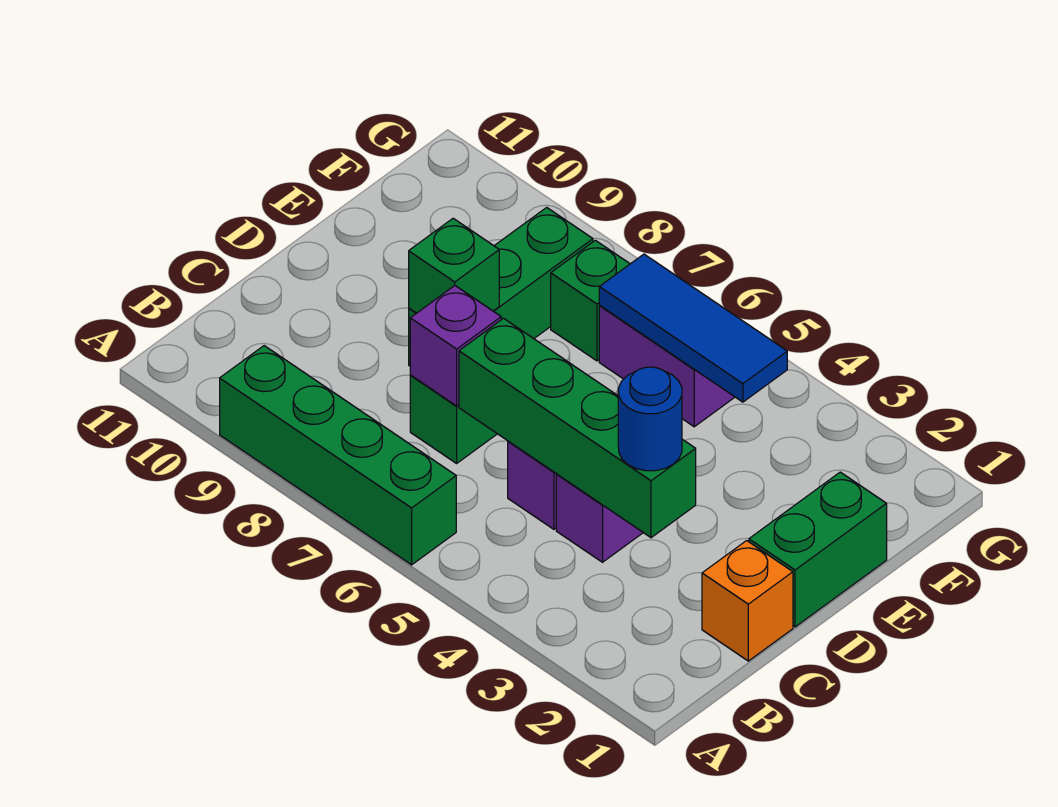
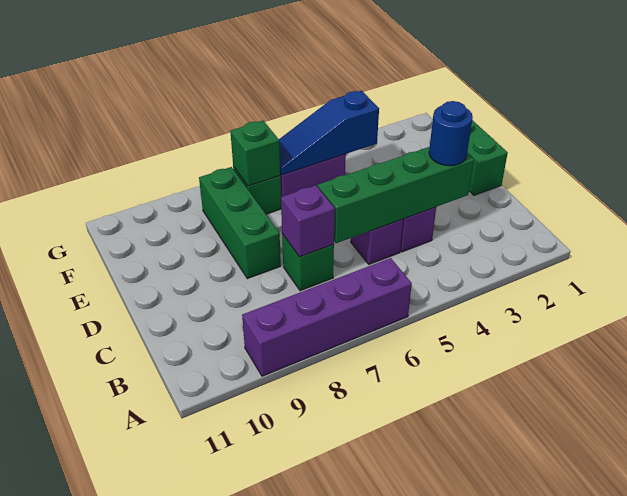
green 1x4 brick [220,346,456,565] -> purple 1x4 brick [242,258,412,376]
orange 1x1 brick [702,541,793,661] -> none
green 1x1 brick [409,218,499,313] -> green 1x1 brick moved to [230,121,281,186]
blue 1x3 tile [599,254,787,402] -> blue 1x3 slope [279,91,379,175]

